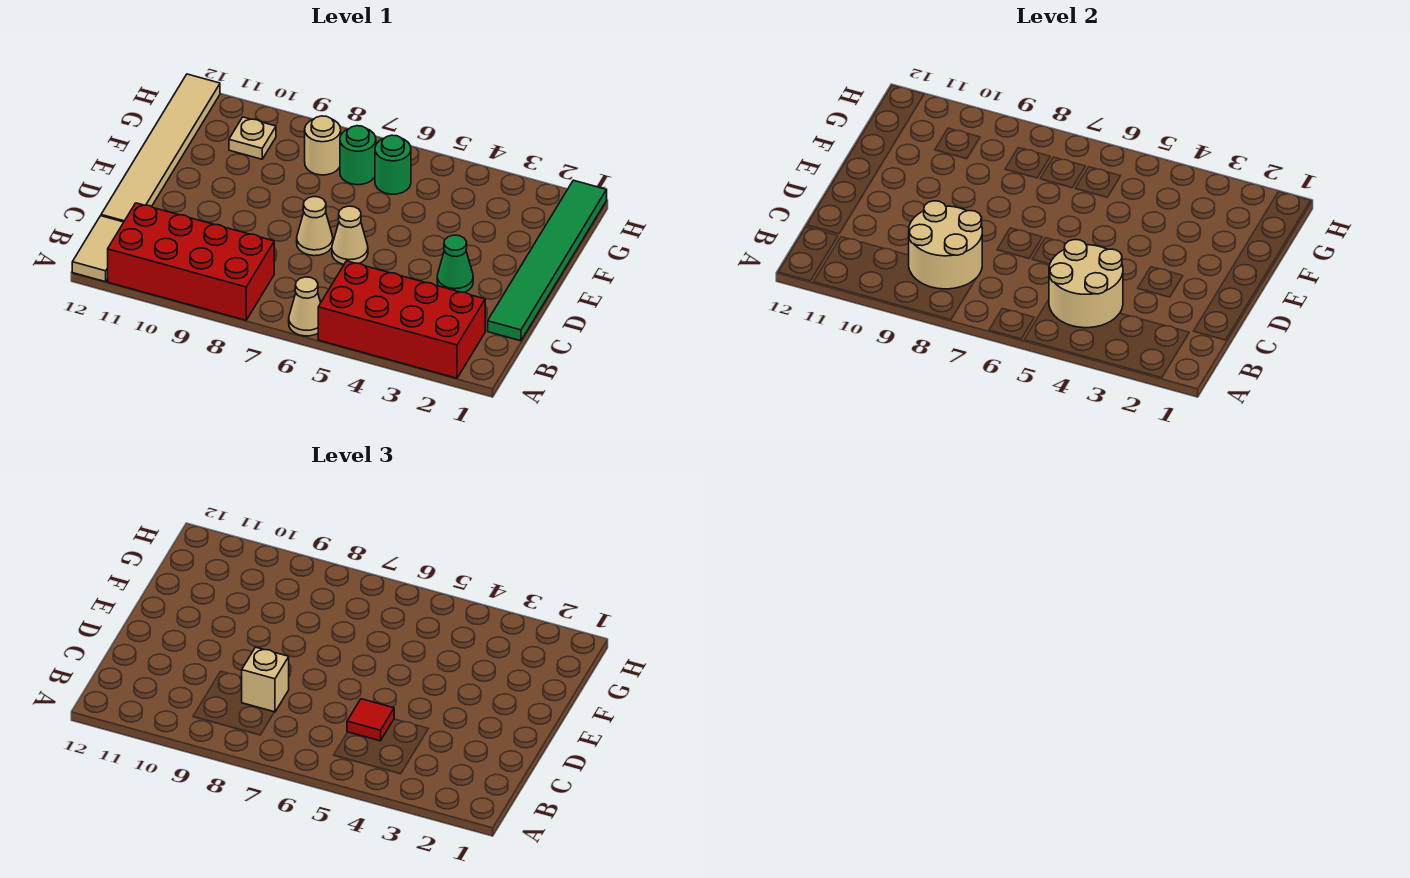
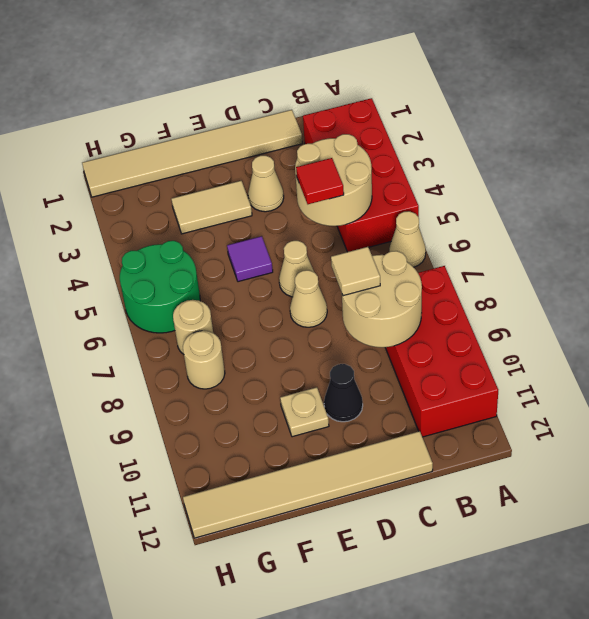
tan 1x2 tile [72,216,124,282] -> tan 1x2 tile moved to [171,181,252,234]
green 1x6 tile [488,180,607,341] -> tan 1x6 tile [82,110,302,197]
tan 1x1 brick [242,647,289,712] -> tan 1x1 tile [331,247,380,296]
green 1x1 cone [437,235,473,292] -> tan 1x1 cone [248,156,284,212]
none -> black 1x1 cone [324,364,363,422]
none -> purple 1x1 tile [227,236,273,282]
green 1x1 round brick [375,135,411,194] -> green 2x2 round brick [120,241,200,333]
green 1x1 round brick [340,126,376,185] -> tan 1x1 round brick [173,300,213,354]
tan 1x1 plate [229,117,276,159] -> tan 1x1 plate moved to [280,387,329,437]

